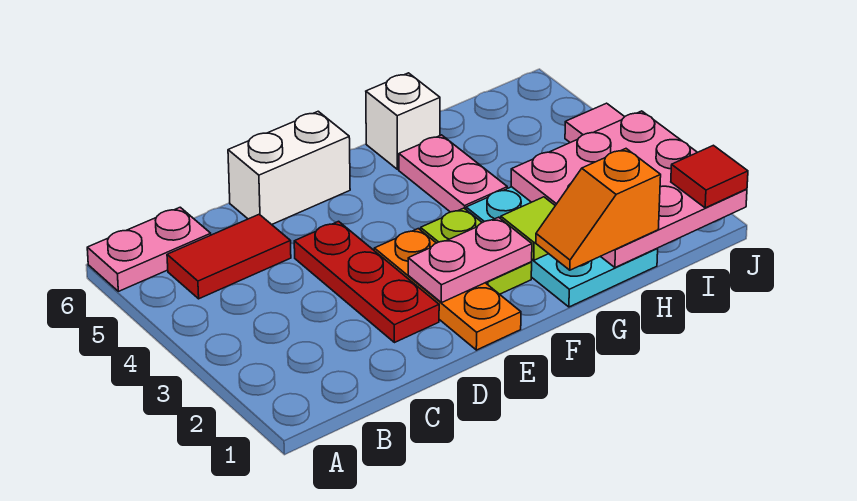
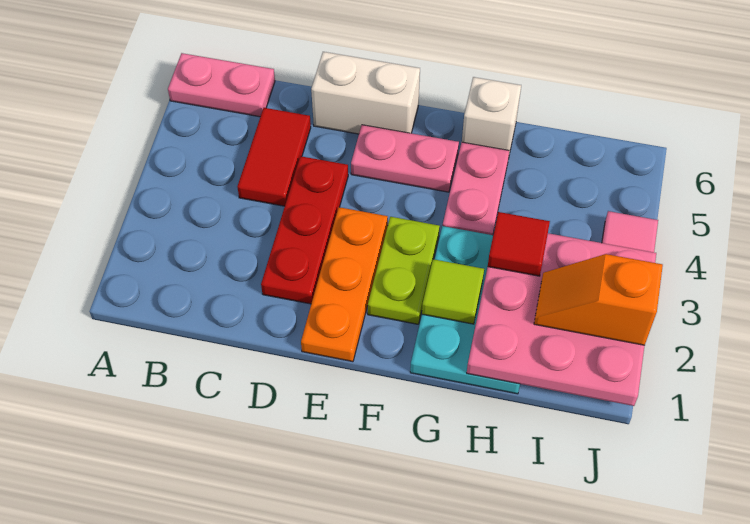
red 1x2 tile [167,214,291,299] -> red 1x2 tile turned to [237,108,311,206]
pink 1x2 plate [408,217,532,303] -> pink 1x2 plate moved to [351,125,459,192]
orange 1x2 slope [536,149,661,270] -> orange 1x2 slope moved to [534,254,663,345]
red 1x1 tile [671,145,748,208] -> red 1x1 tile moved to [488,212,550,276]

